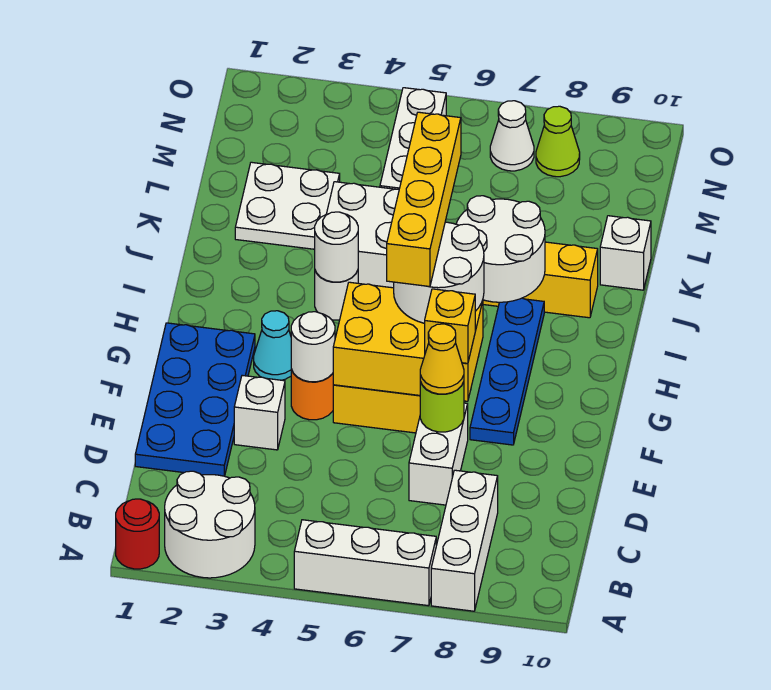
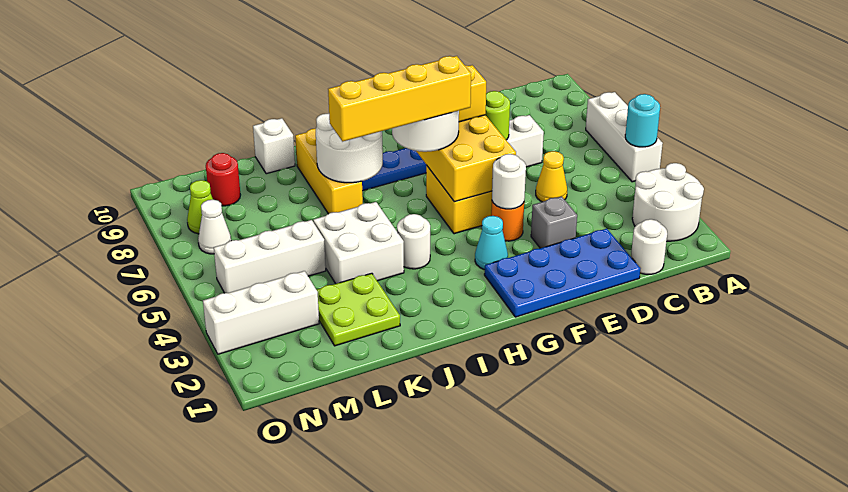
red 1x1 round brick [116,499,159,569] -> red 1x1 round brick moved to [206,153,240,206]
none -> cyan 1x1 round brick [625,94,660,147]
white 1x3 brick [431,470,498,611] -> white 1x3 brick moved to [203,271,319,354]
white 1x1 brick [234,375,285,450] -> grey 1x1 brick [531,196,577,248]
yellow 1x1 cone [420,324,464,394] -> yellow 1x1 cone moved to [536,151,567,202]
white 1x1 round brick [315,212,358,282] -> white 1x1 round brick moved to [631,219,667,274]
white 2x2 plate [235,162,340,249] -> lime 2x2 plate [317,273,400,346]

